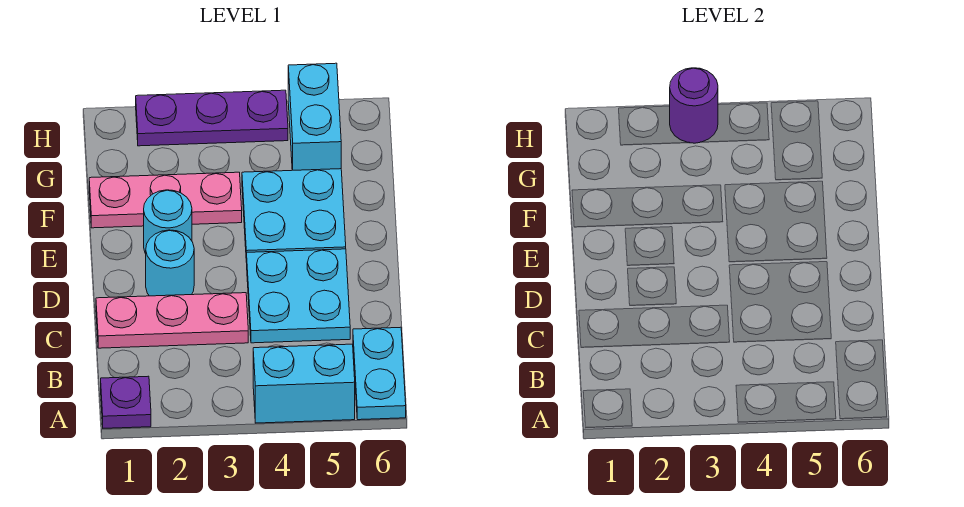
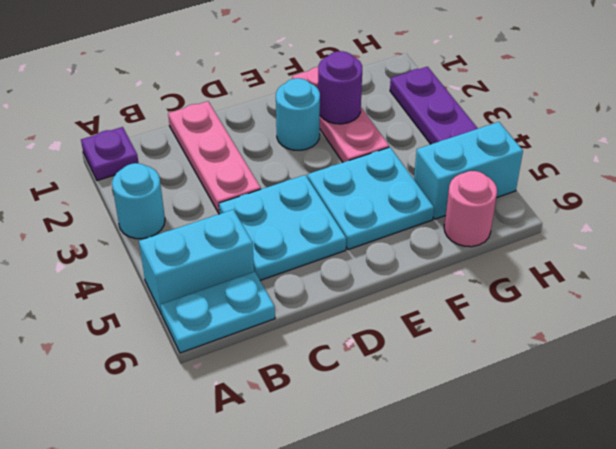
cyan 1x2 brick [253,344,355,423] -> cyan 1x2 brick turned to [139,210,254,315]
cyan 1x1 round brick [146,230,194,296] -> cyan 1x1 round brick moved to [112,163,165,239]
none -> pink 1x1 round brick [444,171,497,247]
purple 1x1 round brick [670,68,718,143] -> purple 1x1 round brick moved to [318,51,362,124]

